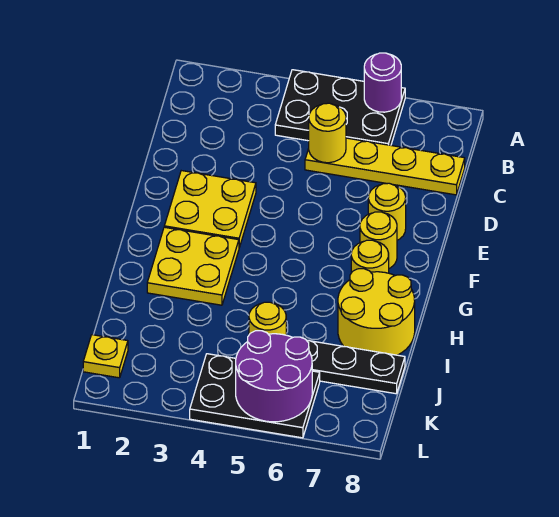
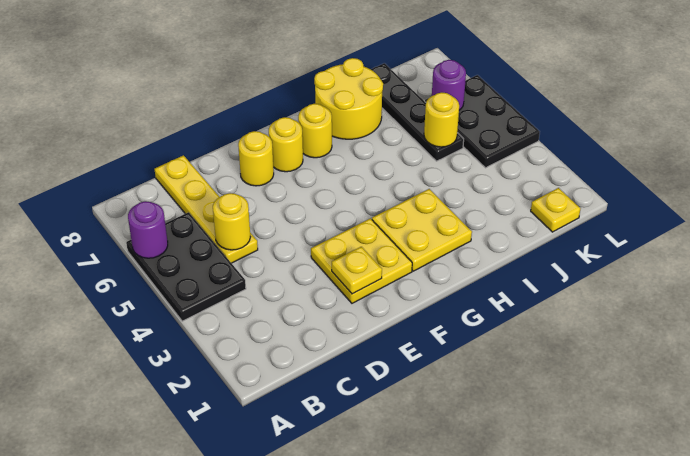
none -> yellow 1x1 plate [332,247,382,294]
purple 2x2 round brick [236,331,312,422] -> purple 1x1 round brick [432,60,466,110]

